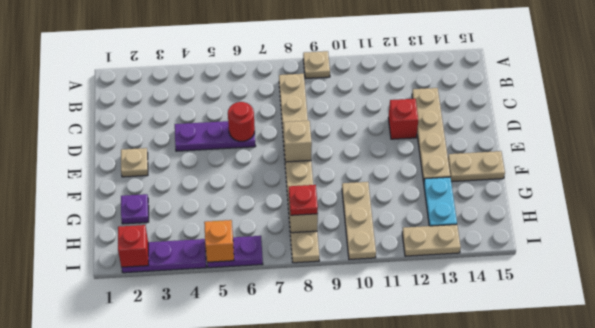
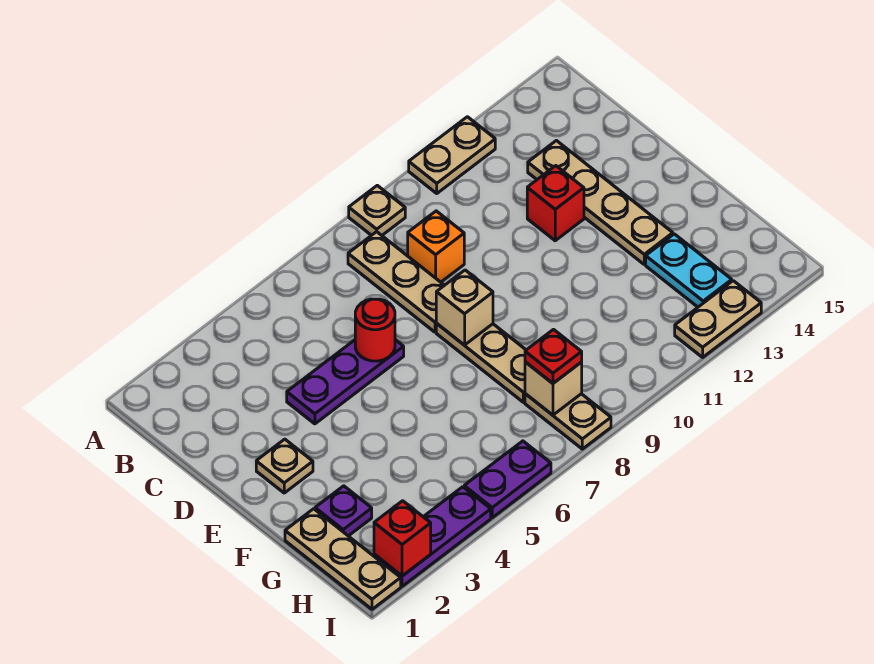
tan 1x2 plate [448,151,505,182] -> tan 1x2 plate moved to [409,117,495,193]
tan 1x3 plate [342,182,376,259] -> tan 1x3 plate moved to [285,509,401,609]
orange 1x1 brick [204,220,234,262] -> orange 1x1 brick moved to [408,211,464,282]

